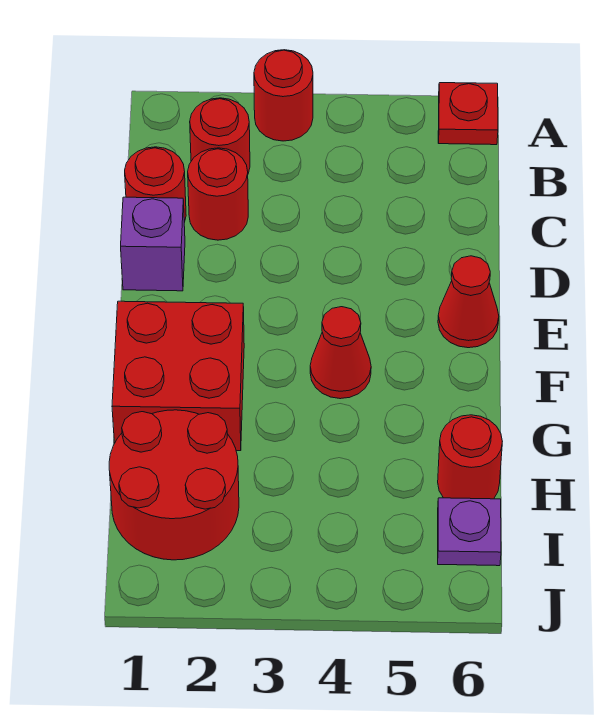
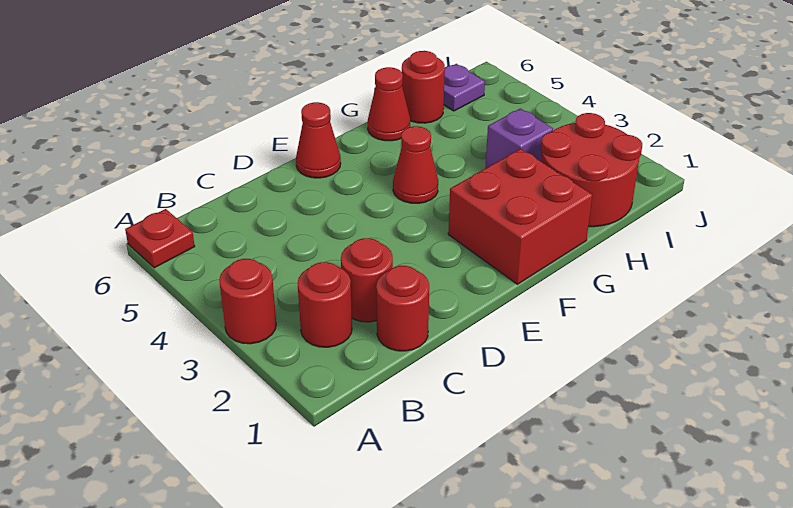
purple 1x1 brick [121,197,185,291] -> purple 1x1 brick moved to [485,108,553,168]
none -> red 1x1 cone [368,67,410,141]

